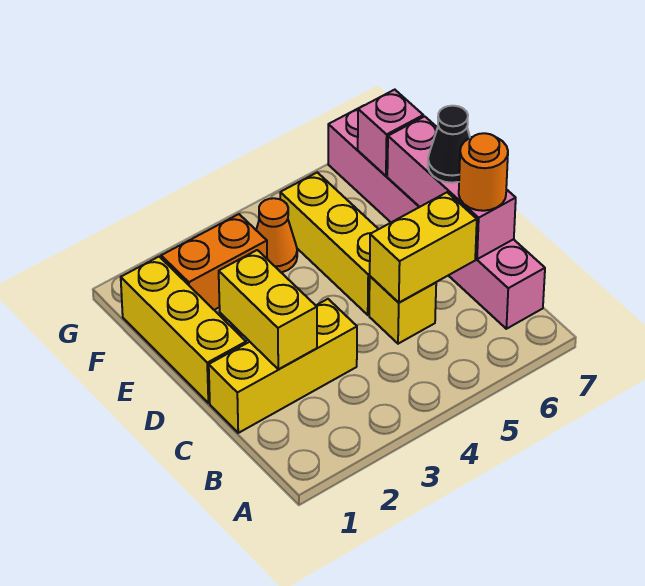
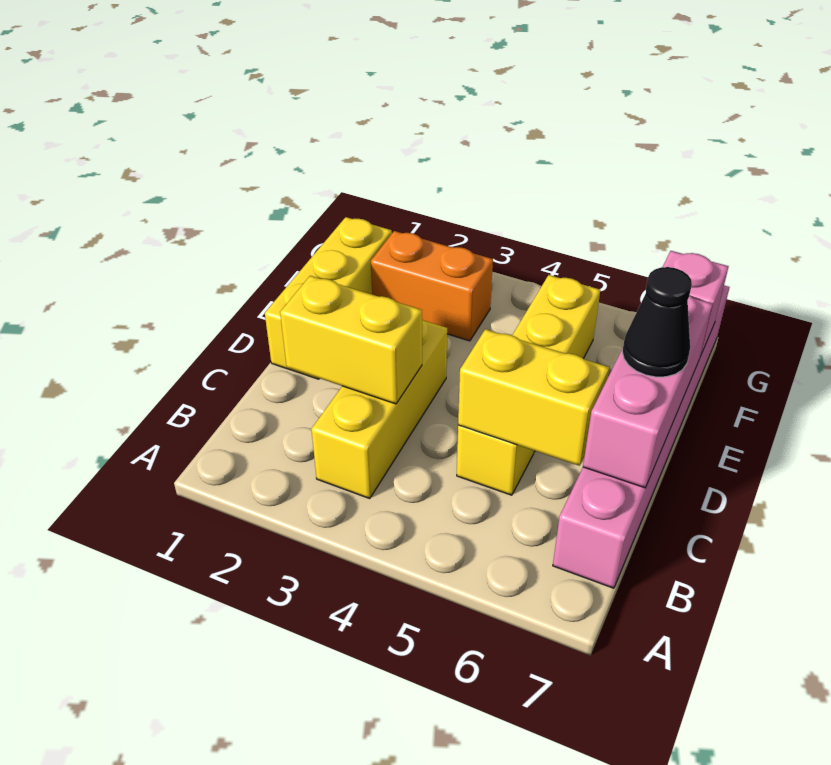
yellow 1x3 brick [209,299,357,433] -> yellow 1x3 brick turned to [311,320,447,498]
yellow 1x2 brick [219,250,317,369] -> yellow 1x2 brick turned to [280,276,422,404]
orange 1x1 round brick [459,133,508,211] -> none
orange 1x1 cone [256,198,297,273] -> none

